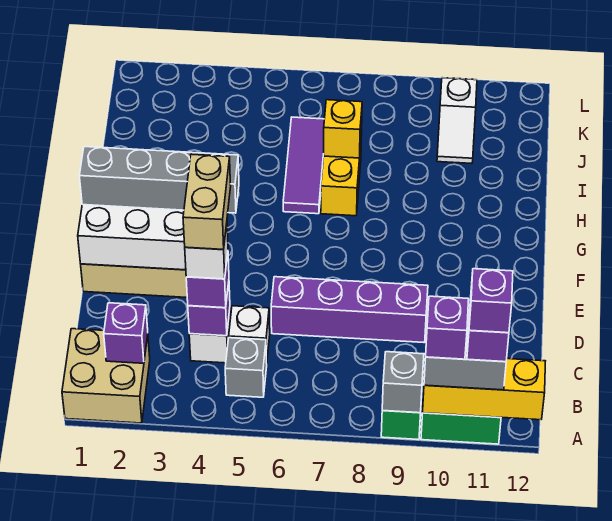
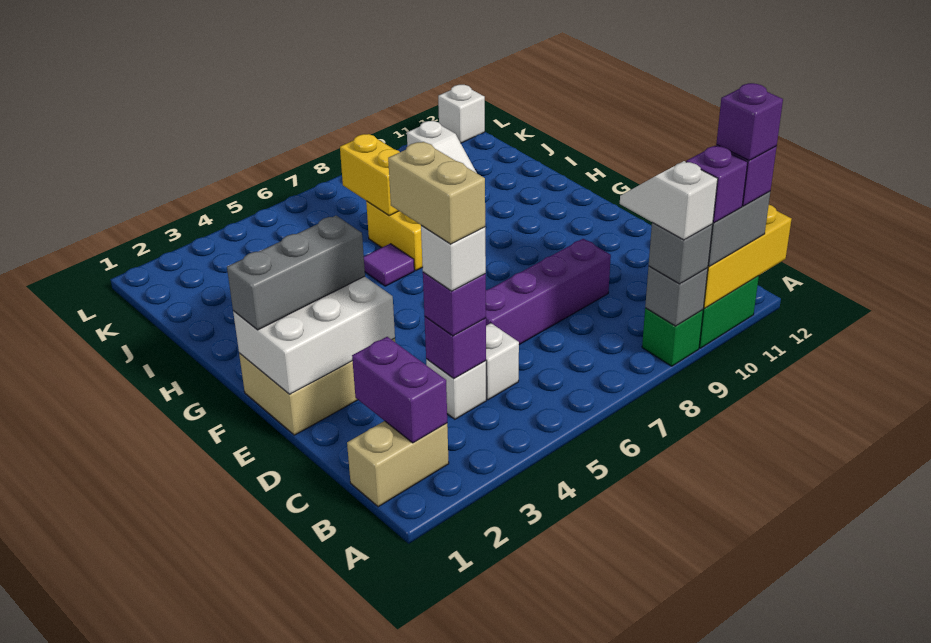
tan 2x2 brick [62,329,150,423] -> tan 1x2 brick [347,421,449,507]
none -> white 1x2 slope [620,161,718,240]
purple 1x1 brick [104,303,148,363] -> purple 1x2 brick [352,337,447,443]
grey 1x1 brick [225,338,267,397] -> grey 1x1 brick moved to [649,222,713,284]
grey 1x4 brick [79,147,239,213] -> grey 1x3 brick [227,216,365,330]
purple 1x3 tile [283,117,324,214] -> purple 1x1 tile [364,244,414,286]
yellow 1x1 brick [324,100,362,158] -> yellow 1x2 brick [340,134,400,215]
none -> white 1x1 brick [438,85,485,143]

